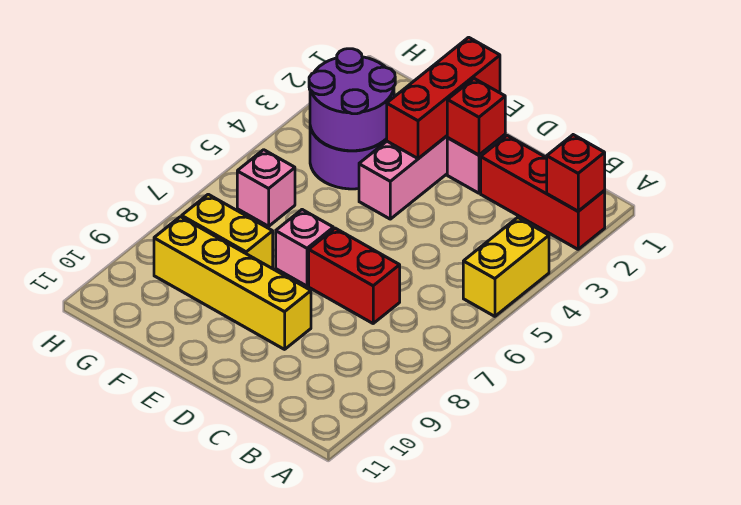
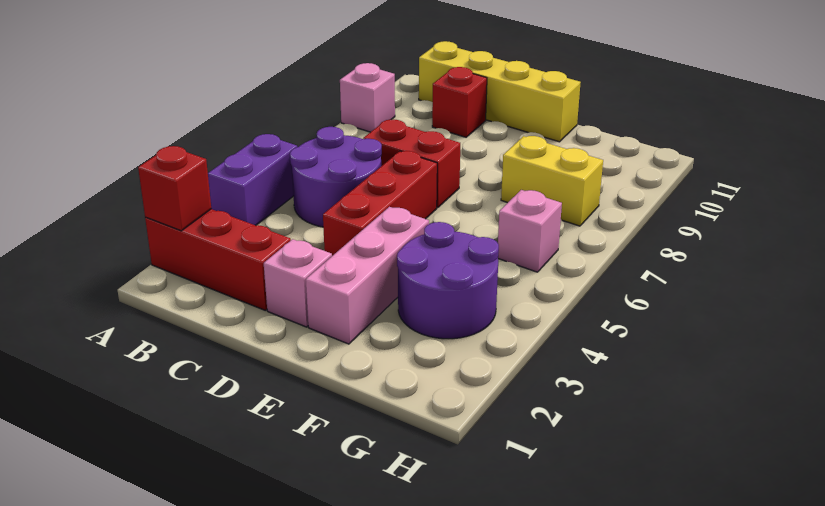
yellow 1x2 brick [463,217,549,316] -> purple 1x2 brick [208,134,297,226]
red 1x1 brick [447,79,505,155] -> red 1x1 brick moved to [432,67,487,137]
yellow 1x4 brick [154,217,311,349] -> yellow 1x4 brick moved to [419,41,581,142]
red 1x3 brick [387,37,500,158] -> red 1x3 brick moved to [323,151,437,256]
pink 1x1 brick [276,210,333,286] -> pink 1x1 brick moved to [340,63,395,132]
purple 2x2 round brick [309,49,395,151] -> purple 2x2 round brick moved to [290,127,382,227]

